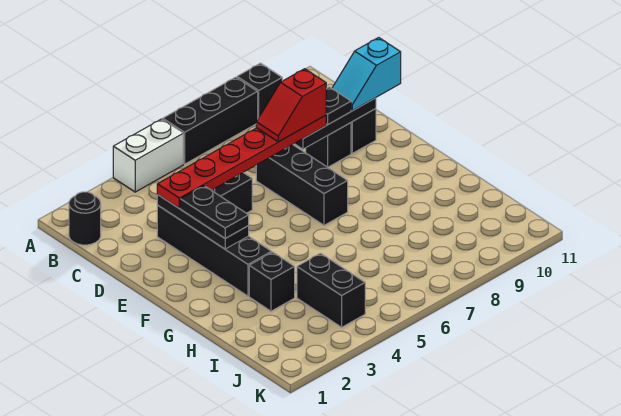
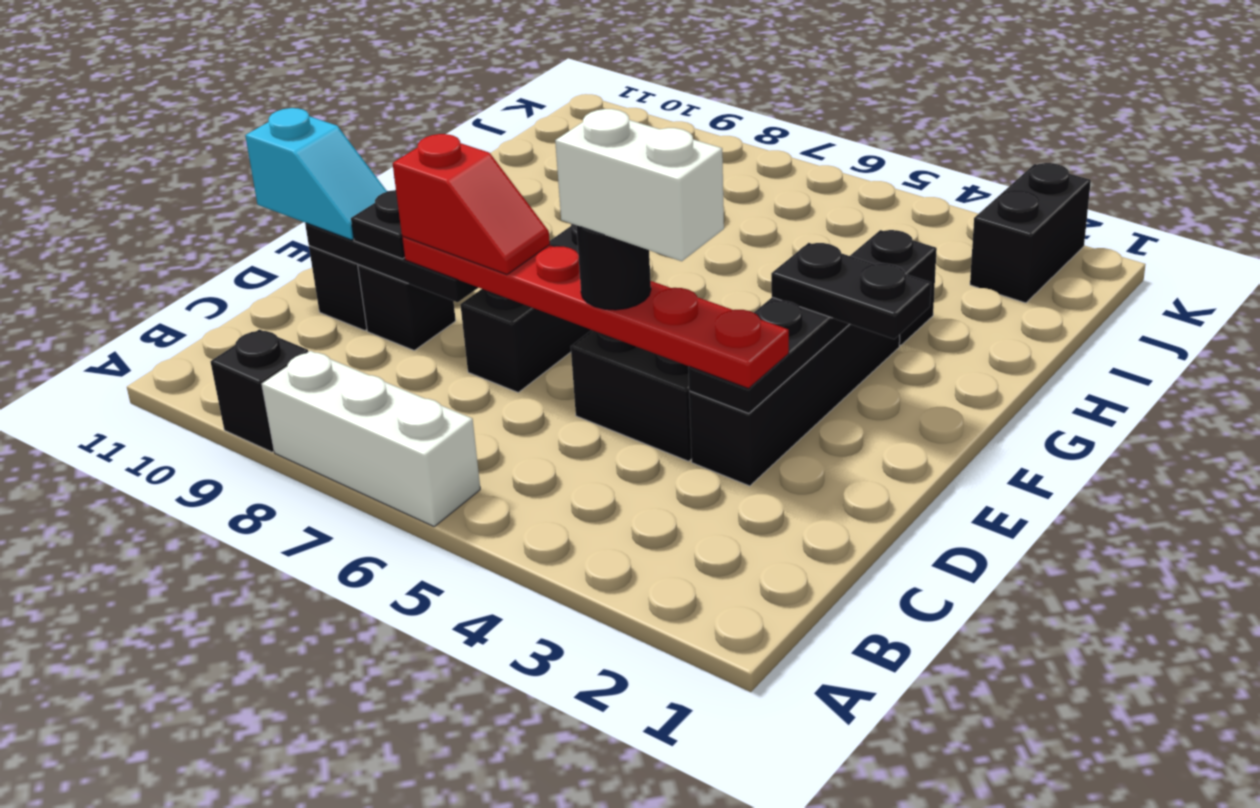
white 1x2 brick [113,119,183,192] -> white 1x2 brick moved to [555,109,724,261]
black 1x3 brick [163,77,258,164] -> white 1x3 brick [262,351,480,527]
black 1x1 round brick [69,192,101,245] -> black 1x1 round brick moved to [576,225,651,310]
black 1x2 plate [180,186,249,238] -> black 1x2 plate turned to [771,243,931,339]
black 1x2 brick [297,253,365,327] -> black 1x2 brick moved to [970,163,1091,303]

